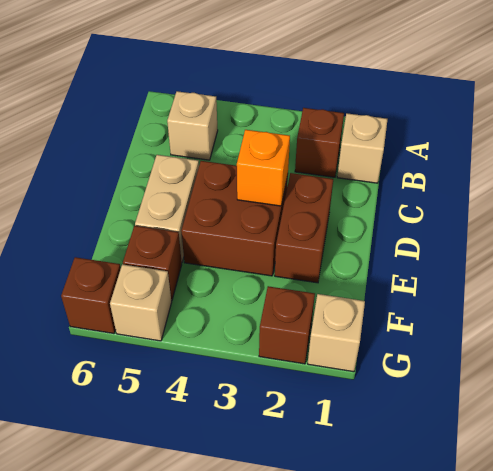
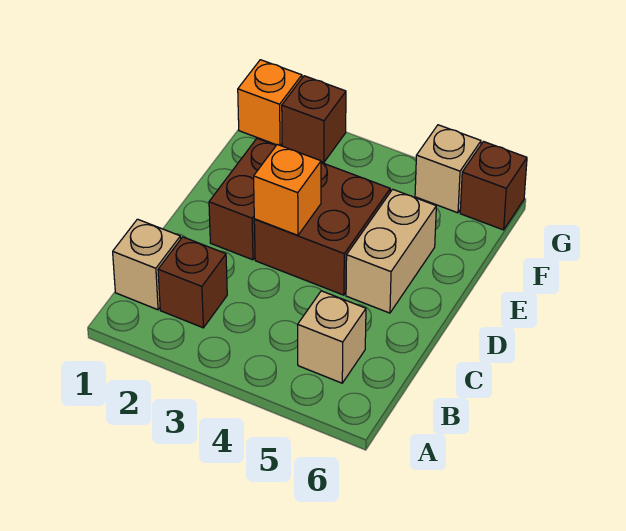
brown 1x1 brick [123,226,182,301] -> none
tan 1x1 brick [308,294,365,372] -> orange 1x1 brick [238,60,302,146]

